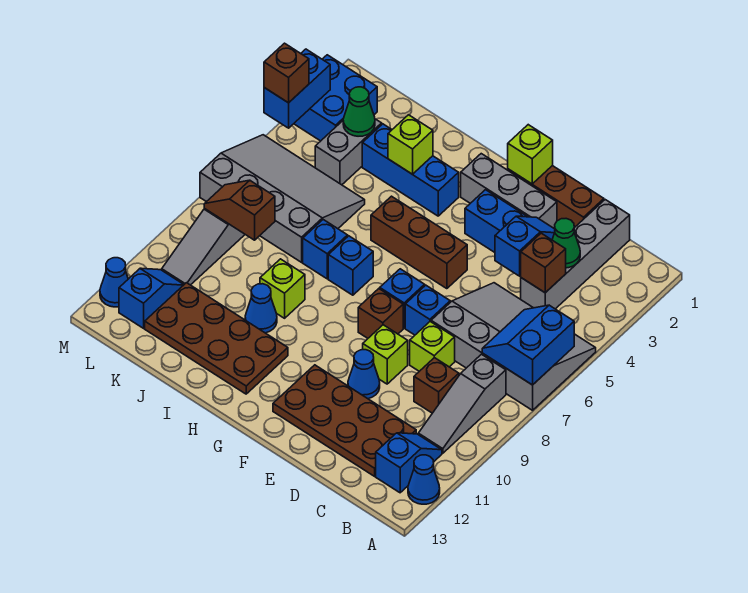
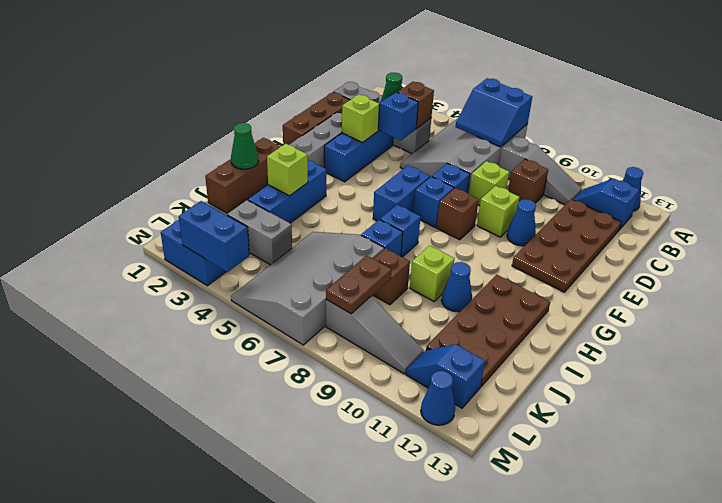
lime 1x1 brick [508,125,553,184] -> lime 1x1 brick moved to [342,94,380,143]
brown 1x3 brick [371,196,467,289] -> brown 1x3 brick moved to [205,138,280,214]
none -> blue 1x2 brick [373,165,430,221]
green 1x1 cone [343,87,375,136] -> green 1x1 cone moved to [231,123,259,169]
brown 1x2 slope [204,180,275,240] -> brown 1x2 plate [326,255,392,314]
brown 1x1 brick [264,43,309,103] -> brown 1x1 brick moved to [373,248,410,305]

